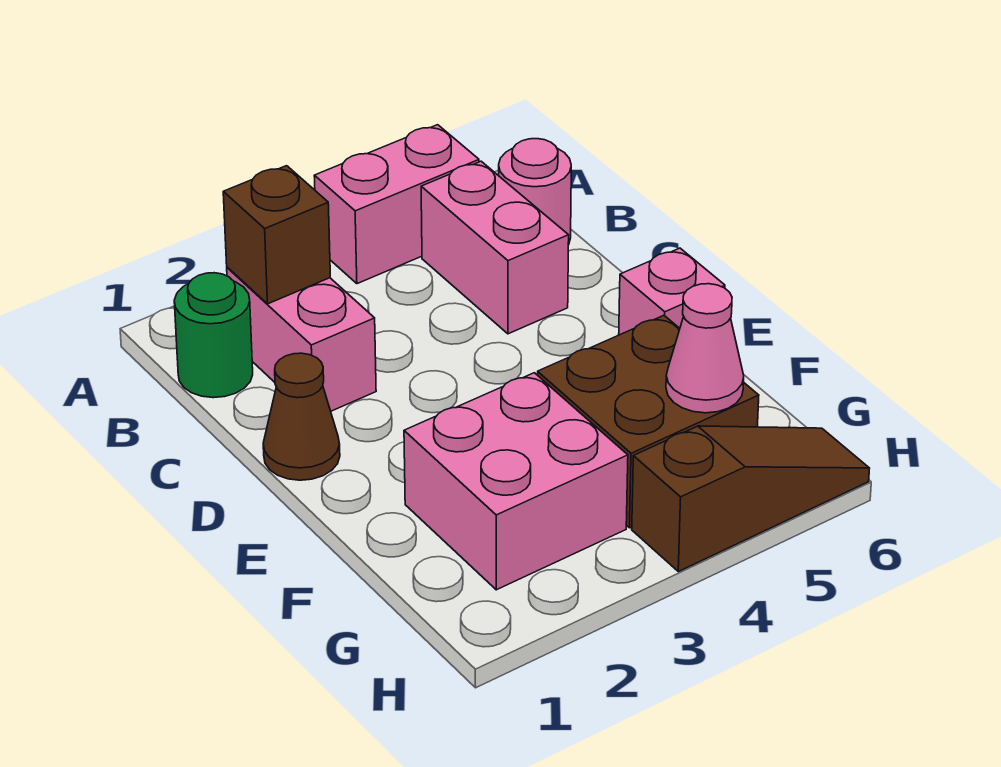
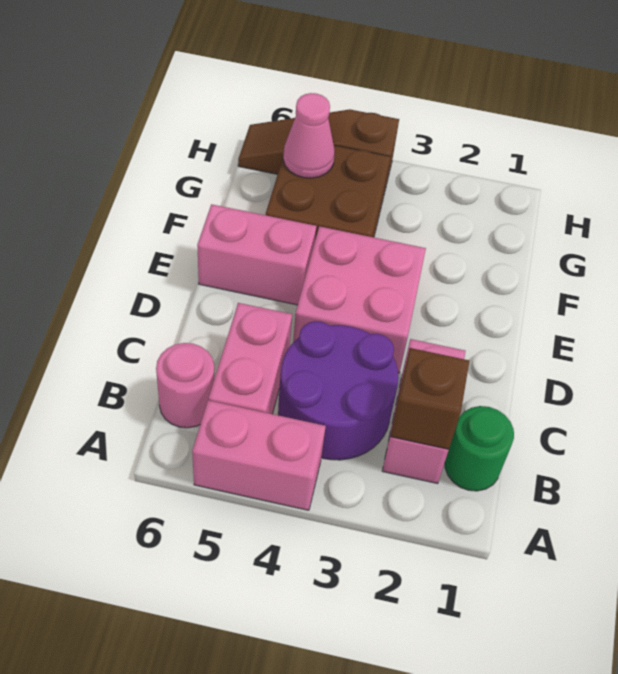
none -> purple 2x2 round brick [278,321,399,460]
brown 1x1 cone [263,353,340,480] -> none
pink 1x1 brick [619,248,725,335] -> pink 1x2 brick [197,204,316,305]
pink 2x2 brick [404,373,628,590] -> pink 2x2 brick moved to [293,226,426,373]

